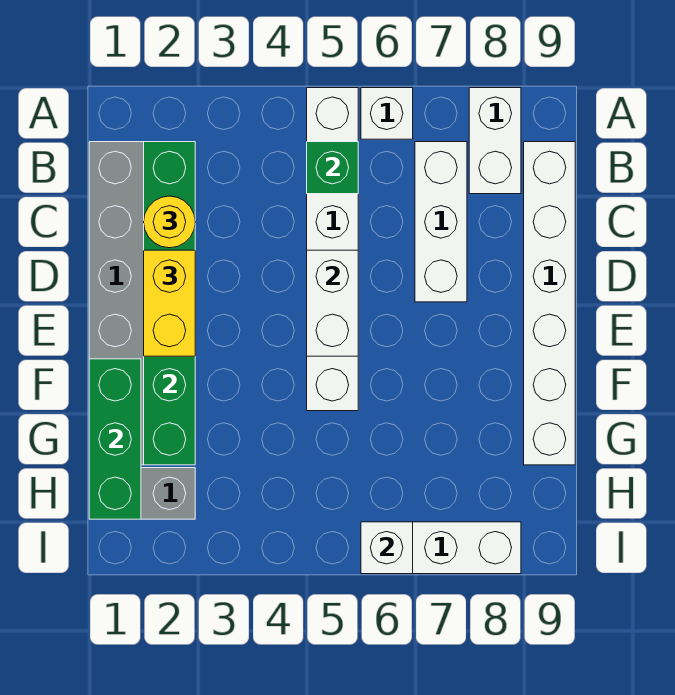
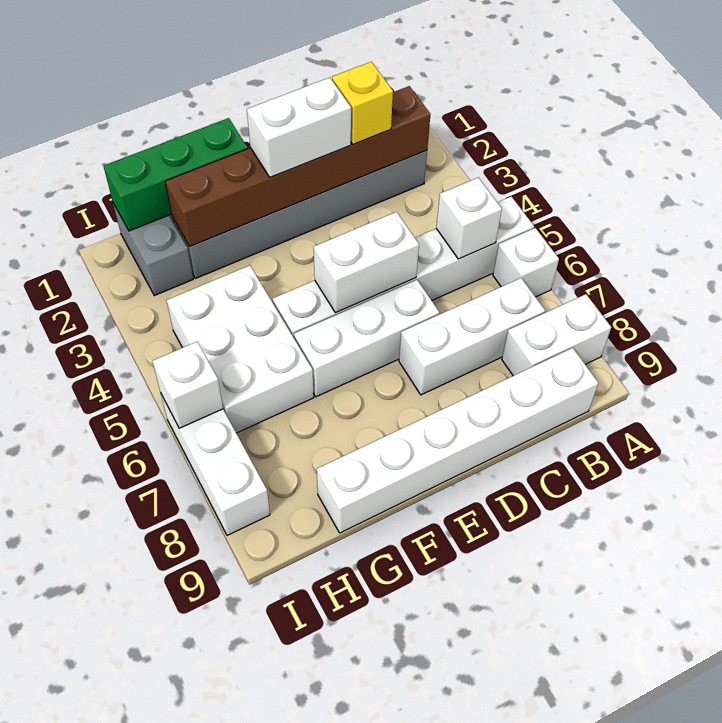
green 1x6 brick [144,142,195,465] -> brown 1x6 brick [165,86,431,247]
green 1x1 brick [307,142,358,194] -> white 1x1 brick [436,178,502,259]
yellow 1x1 round brick [144,196,195,248] -> yellow 1x1 brick [332,62,393,144]
yellow 1x2 brick [144,250,195,356] -> white 1x2 brick [247,77,351,177]
none -> white 1x3 brick [294,280,439,397]
none -> white 2x3 brick [166,265,314,433]

